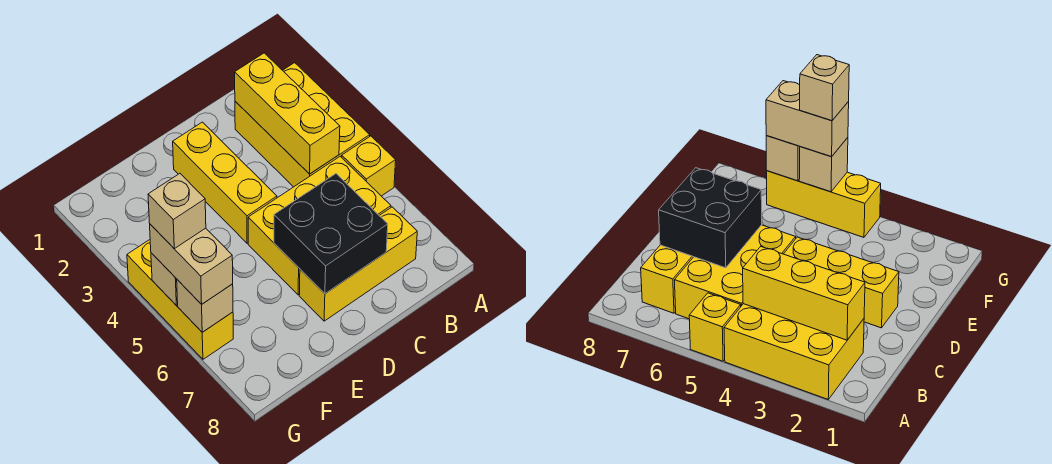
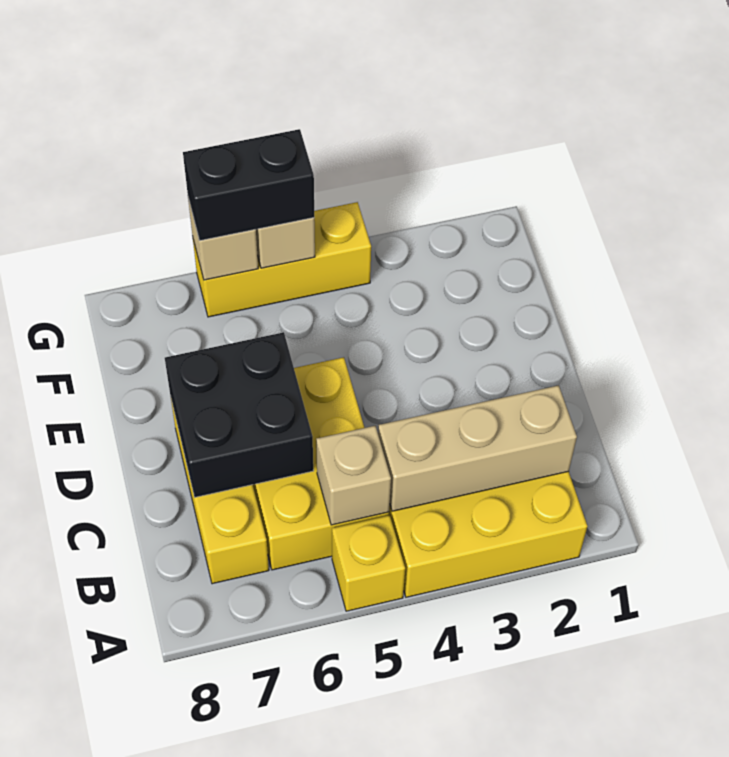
yellow 1x3 brick [235,53,340,174] -> tan 1x3 brick [378,385,577,511]
yellow 1x3 brick [173,122,277,243] -> none
tan 1x2 brick [150,224,233,304] -> black 1x2 brick [183,129,314,241]
tan 1x1 brick [148,174,206,249] -> tan 1x1 brick moved to [316,426,391,525]

